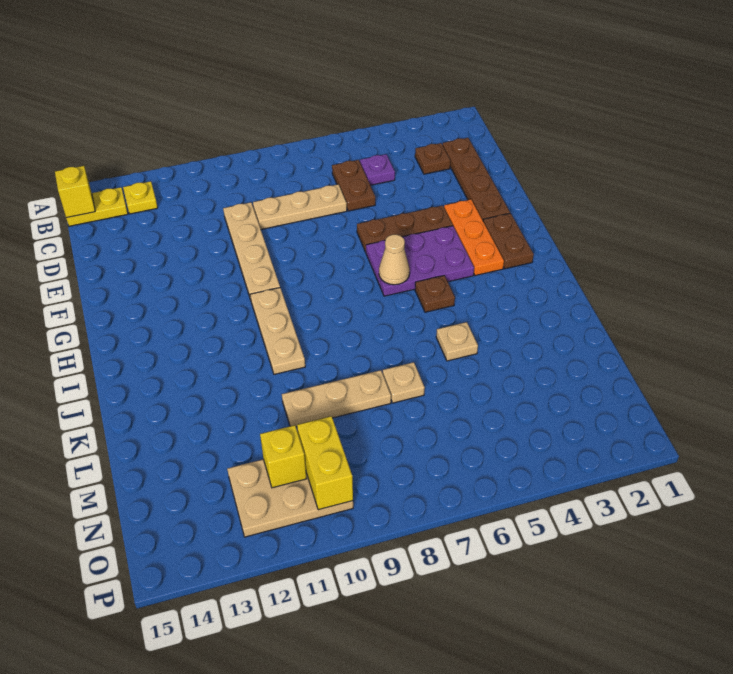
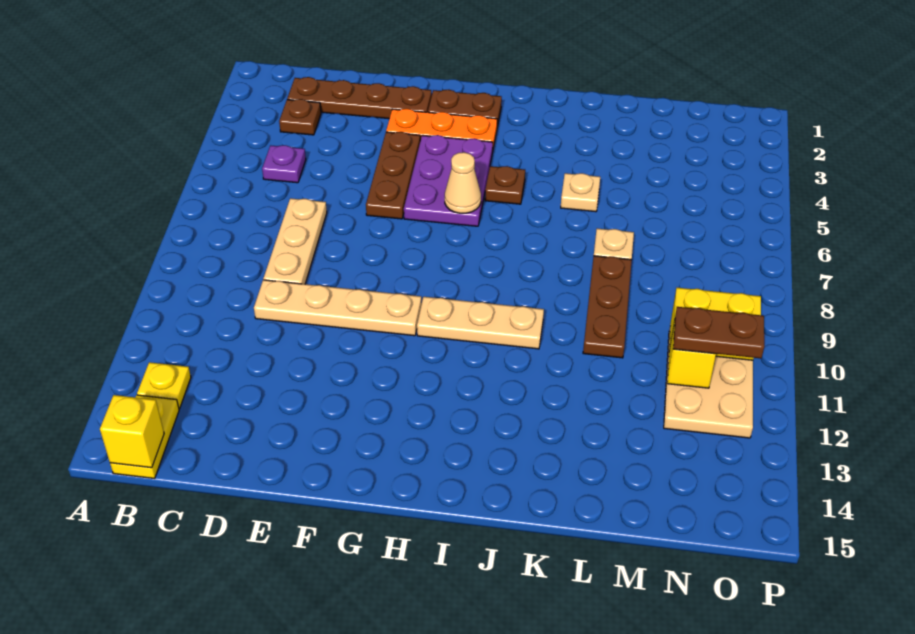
brown 1x2 plate [332,160,375,211] -> brown 1x2 plate moved to [673,307,764,358]
tan 1x3 plate [282,370,391,427] -> brown 1x3 plate [583,256,632,358]

